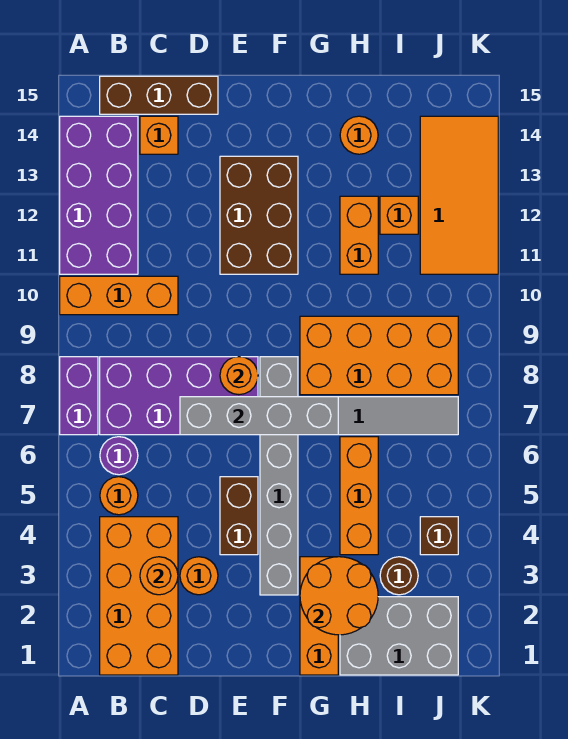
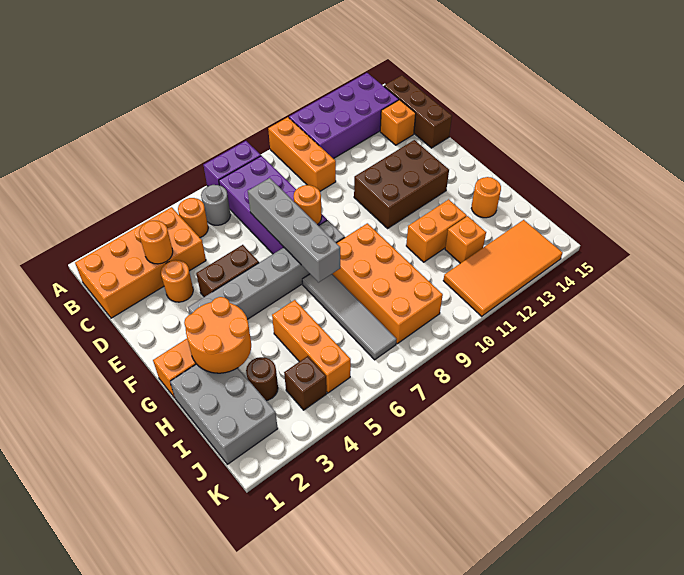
purple 1x1 round brick [100,437,138,475] -> grey 1x1 round brick [201,185,230,225]
orange 1x3 brick [340,437,378,555] -> orange 1x3 brick turned to [272,300,351,393]

